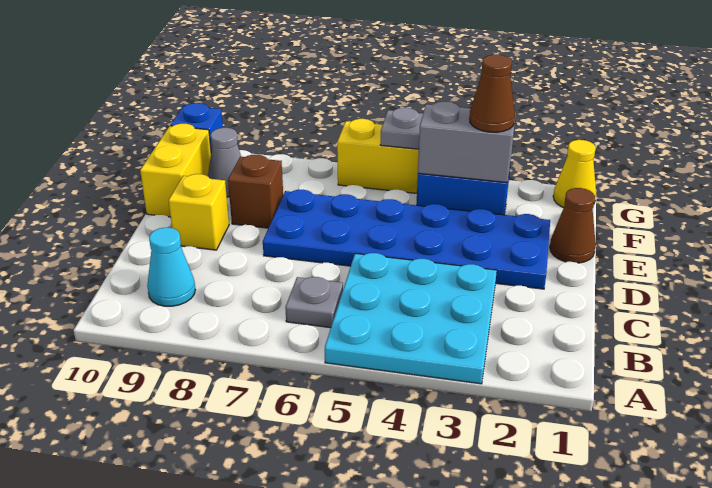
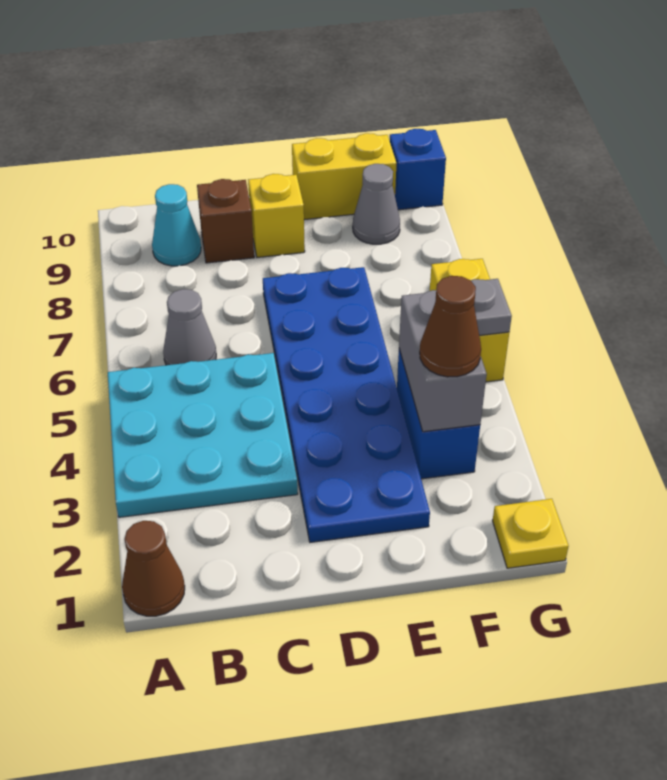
grey 1x1 plate [285,277,343,328] -> grey 1x1 cone [163,289,216,365]
brown 1x1 cone [550,188,596,263] -> brown 1x1 cone moved to [122,521,185,616]
brown 1x1 brick [228,155,283,228] -> brown 1x1 brick moved to [197,179,254,263]
yellow 1x1 cone [553,140,596,208] -> yellow 1x1 plate [493,499,569,568]

